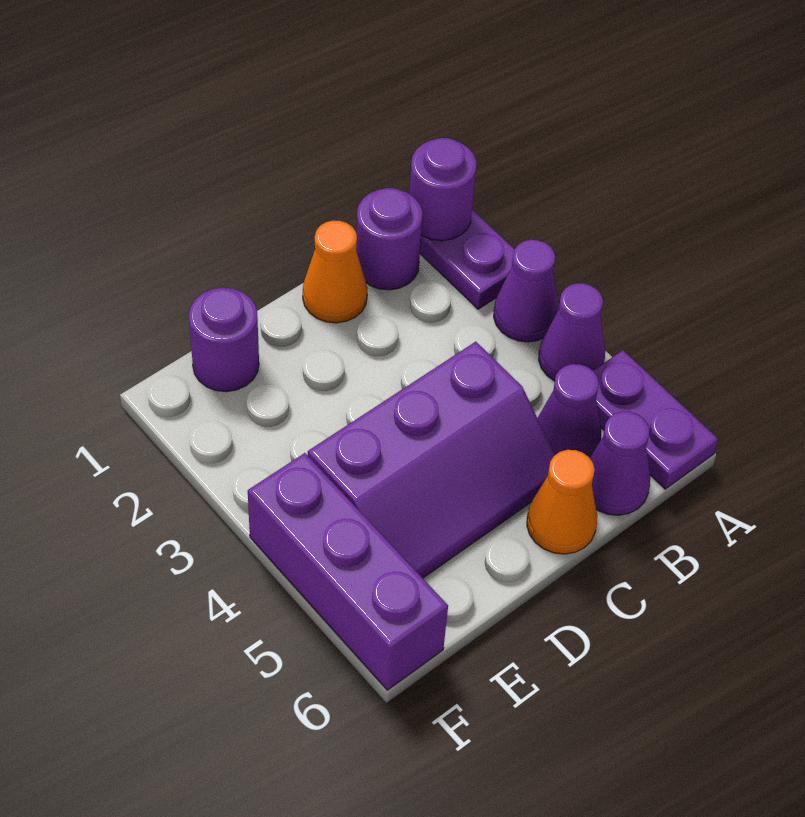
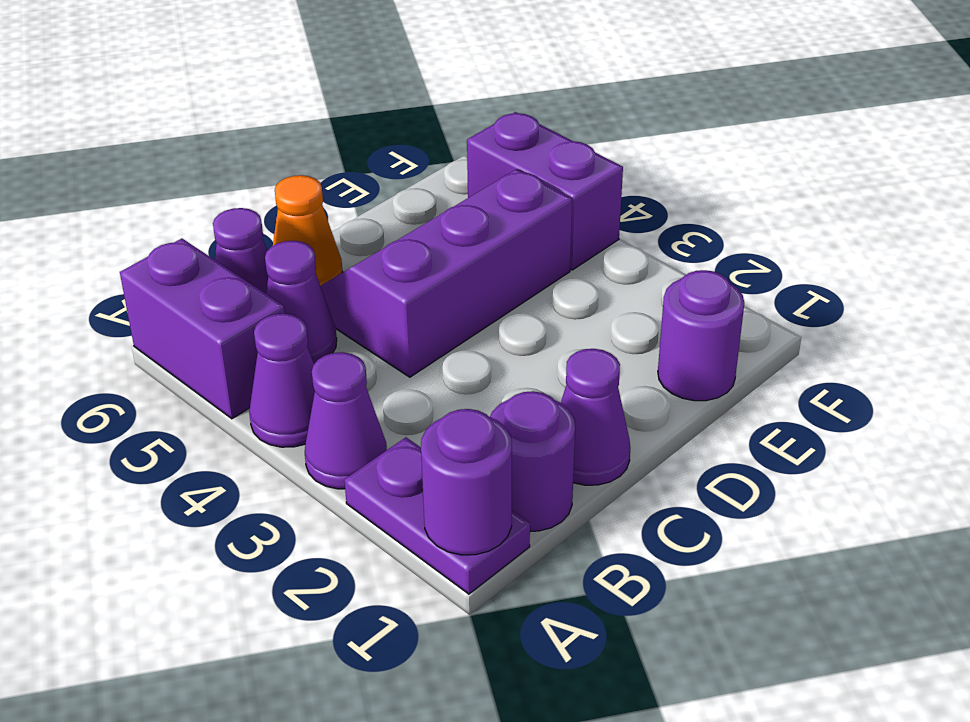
purple 1x2 plate [593,350,718,489] -> purple 1x2 brick [120,238,285,419]
orange 1x1 cone [303,221,367,323] -> purple 1x1 cone [561,349,630,485]
purple 1x3 brick [248,453,448,690] -> purple 1x2 brick [467,112,623,270]

